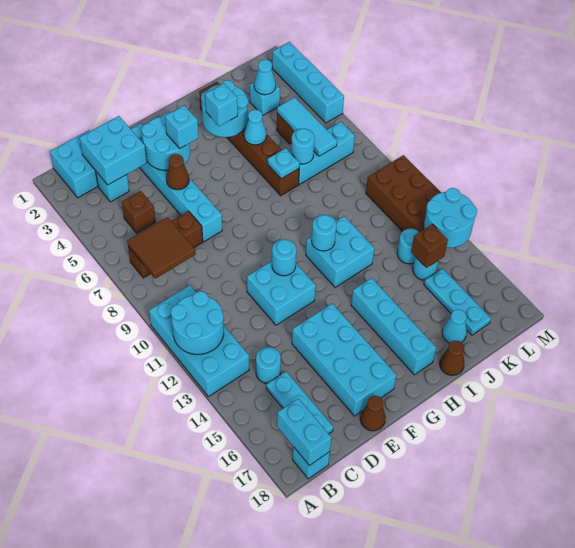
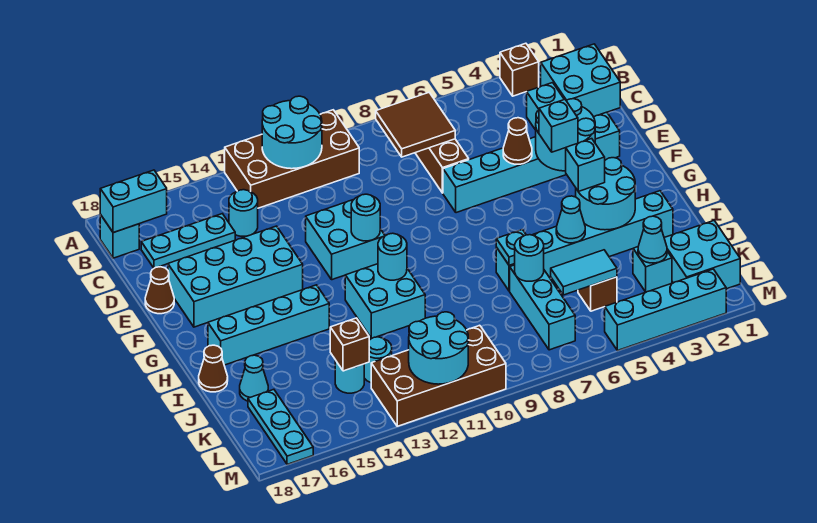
cyan 2x4 brick [149,285,249,397] -> brown 2x4 brick [225,110,359,208]
cyan 2x2 brick [79,116,147,185] -> cyan 2x2 brick moved to [664,221,740,289]
brown 1x1 brick [122,191,156,233] -> brown 1x1 brick moved to [500,43,539,96]
brown 1x6 brick [199,82,299,196] -> cyan 1x6 brick [496,191,673,291]
cyan 1x3 tile [277,97,337,156] -> cyan 1x2 tile [551,250,617,295]
cyan 1x3 plate [424,268,491,335] -> cyan 1x3 plate turned to [248,389,313,464]
cyan 2x2 round brick [424,188,477,248] -> cyan 2x2 round brick moved to [409,312,468,384]

